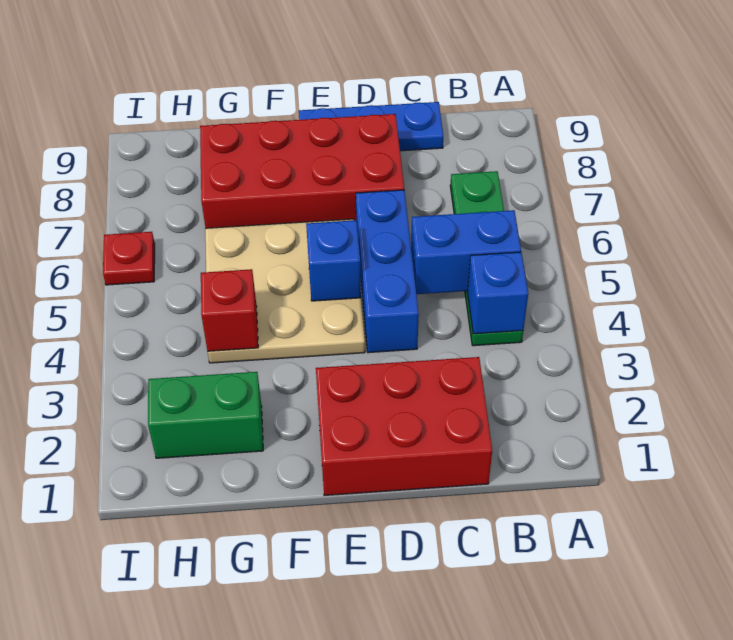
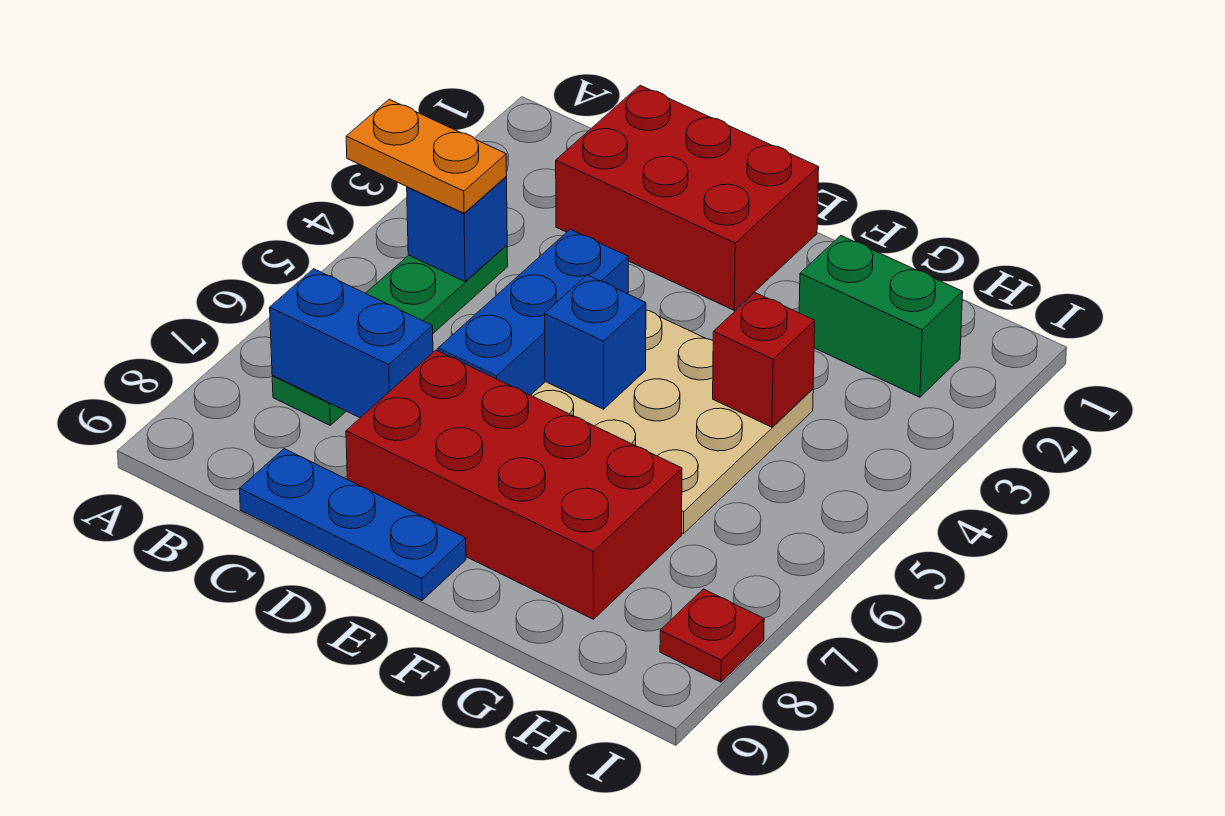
none -> orange 1x2 plate [346,99,507,213]
blue 1x2 brick [411,210,521,294] -> blue 1x2 brick moved to [270,269,433,418]
red 1x1 plate [103,232,155,285] -> red 1x1 plate moved to [660,589,764,682]

